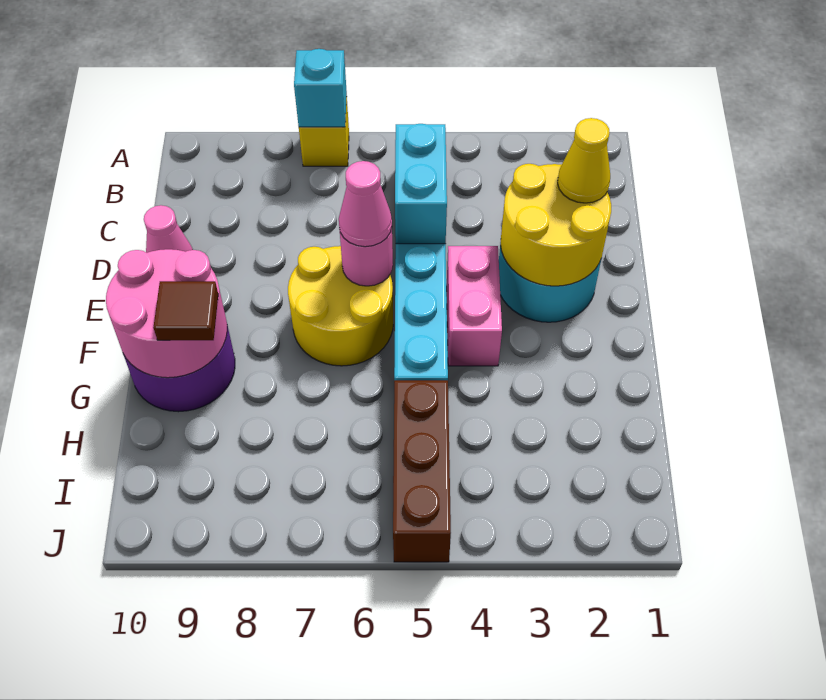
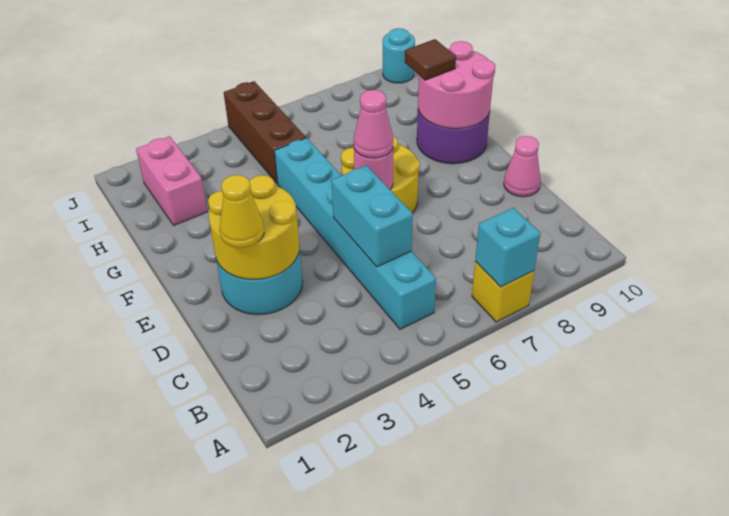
pink 1x2 brick [447,246,502,366] -> pink 1x2 brick moved to [136,136,207,225]
none -> cyan 1x1 round brick [383,28,415,83]

